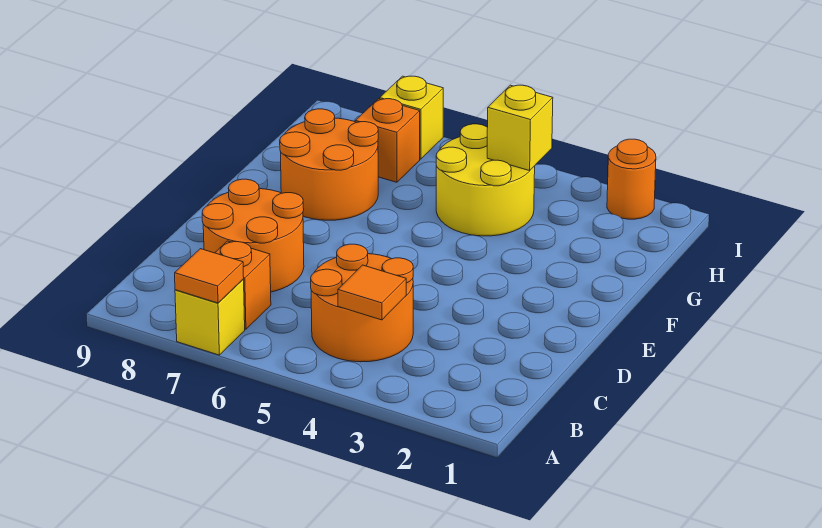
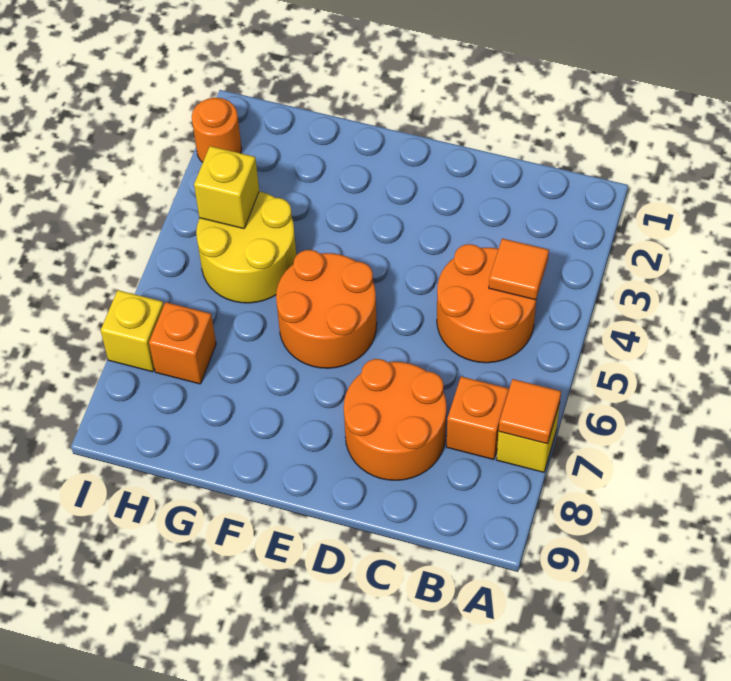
orange 2x2 round brick [280,109,378,220] -> orange 2x2 round brick moved to [276,250,377,368]

